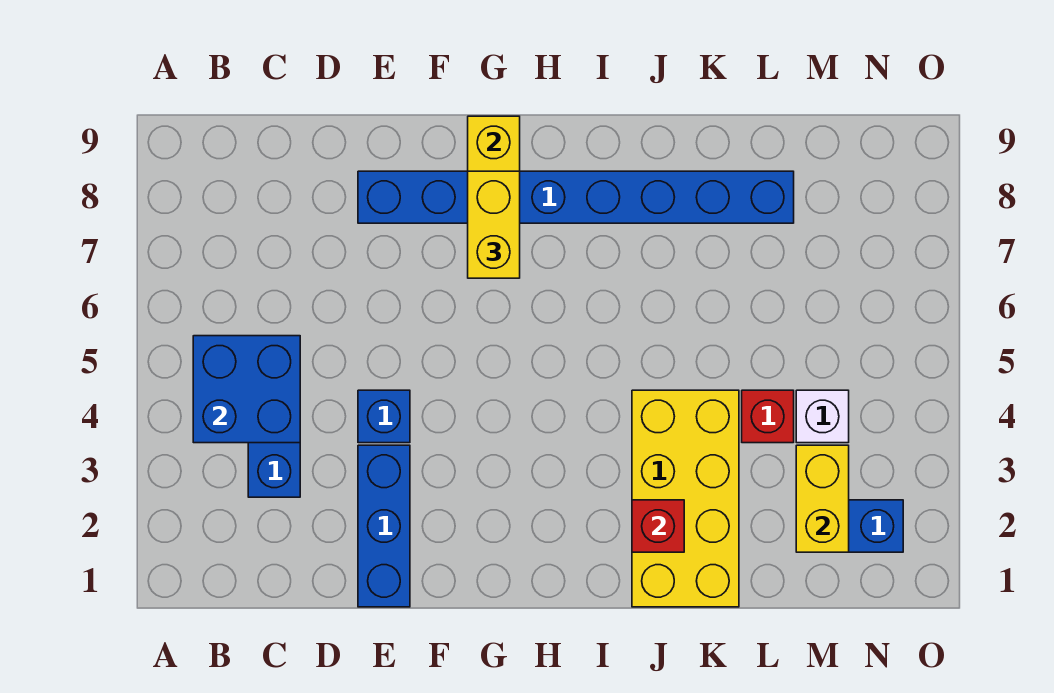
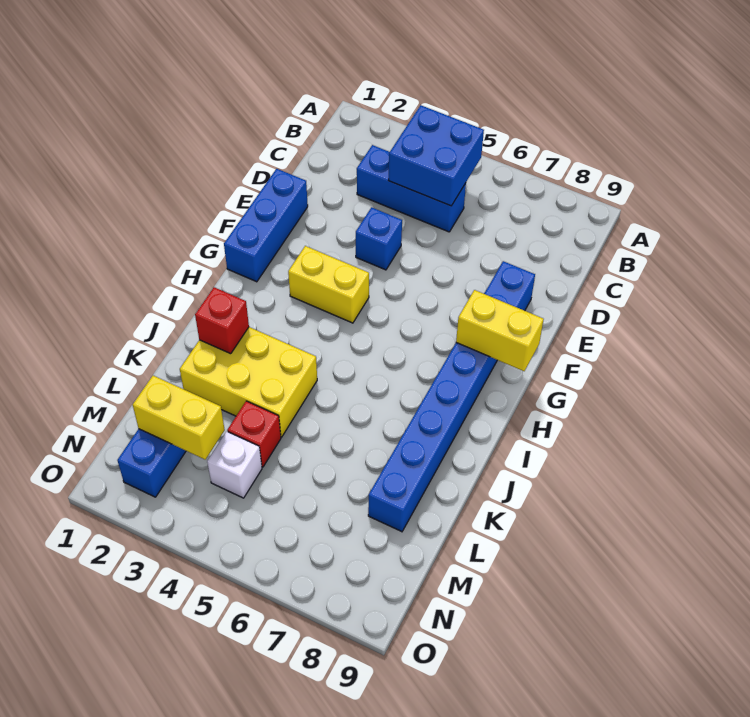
blue 1x3 brick [358,445,410,607] -> blue 1x3 brick turned to [224,169,308,282]
yellow 1x2 brick [468,171,520,278] -> yellow 1x2 brick moved to [288,246,369,323]
yellow 2x4 brick [632,390,739,607] -> yellow 2x3 brick [180,327,317,437]

